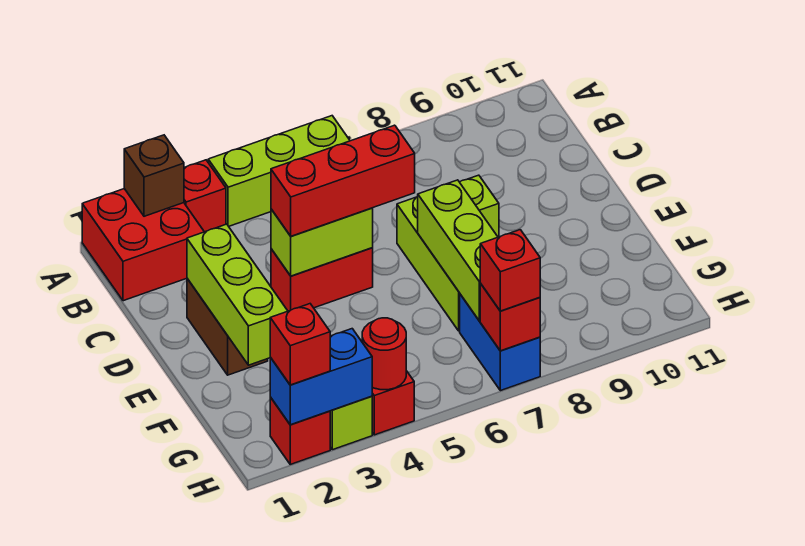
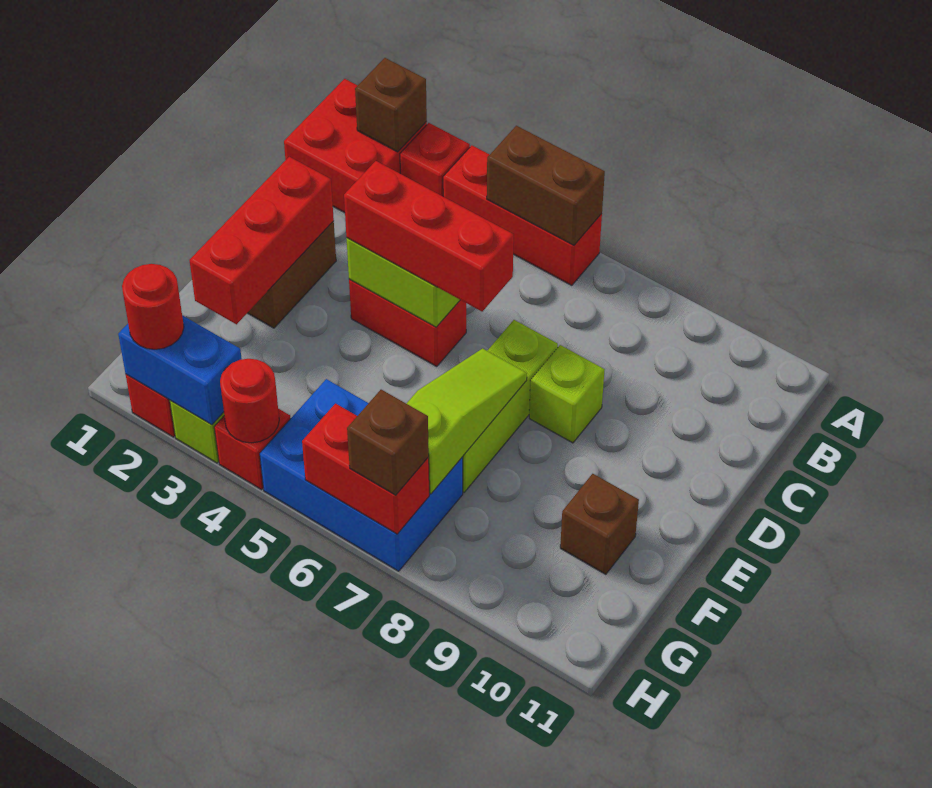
lime 1x3 brick [208,116,350,226] -> red 1x3 brick [443,145,602,286]
none -> brown 1x2 brick [487,126,605,245]
lime 1x3 brick [187,224,287,365] -> red 1x3 brick [189,157,334,324]
lime 1x3 brick [418,180,498,321] -> lime 1x3 slope [406,348,527,494]
none -> brown 1x1 brick [560,474,639,574]
blue 1x2 brick [460,294,540,391] -> blue 2x3 brick [260,379,463,571]
red 1x1 brick [270,304,330,385] -> red 1x1 round brick [122,264,184,349]
red 1x1 brick [480,284,540,351] -> red 1x2 brick [302,404,429,534]
red 1x1 brick [480,230,540,311] -> brown 1x1 brick [347,390,429,495]

